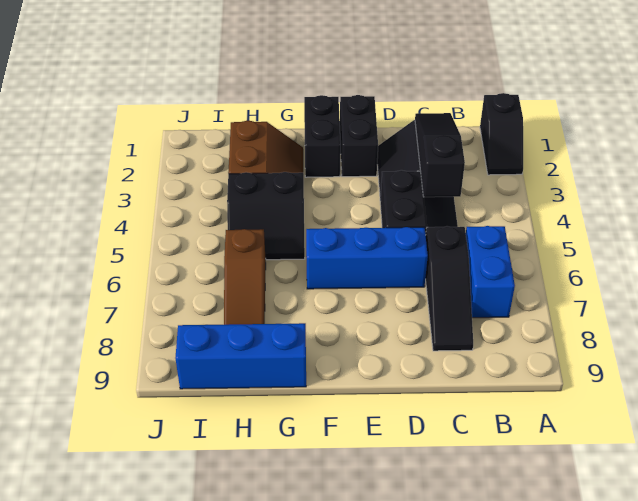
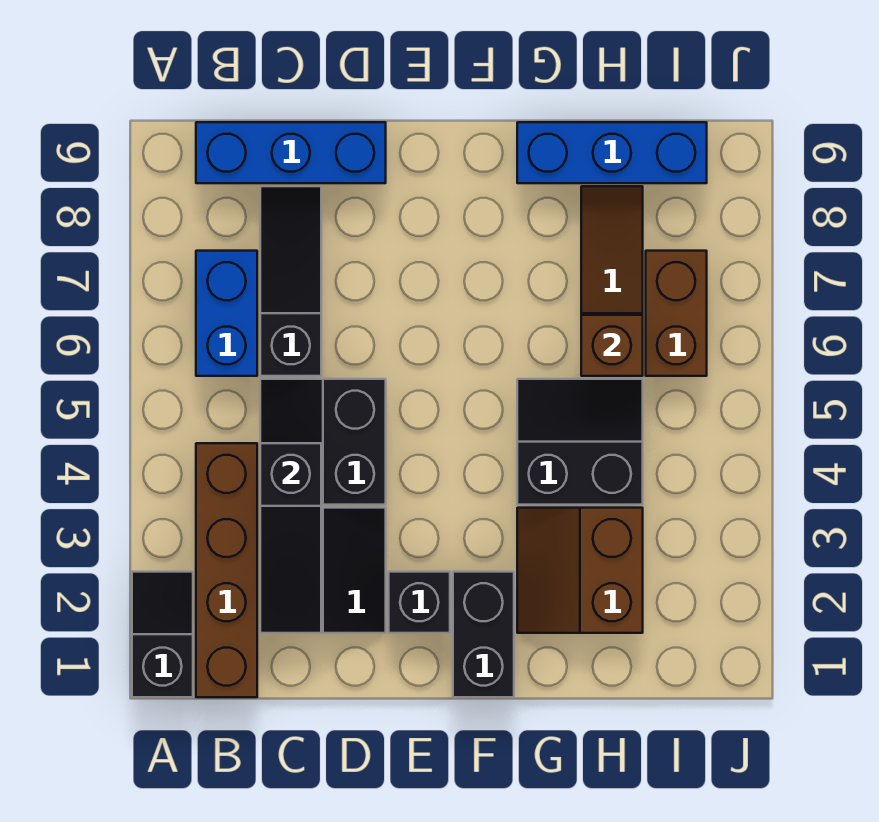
none -> brown 1x4 brick [196,443,257,697]
blue 1x3 brick [306,227,428,289] -> blue 1x3 brick moved to [196,122,386,183]
black 1x2 brick [340,95,378,177] -> black 1x1 brick [389,572,450,633]
none -> brown 1x1 brick [581,315,643,376]
none -> brown 1x2 brick [646,251,707,376]

